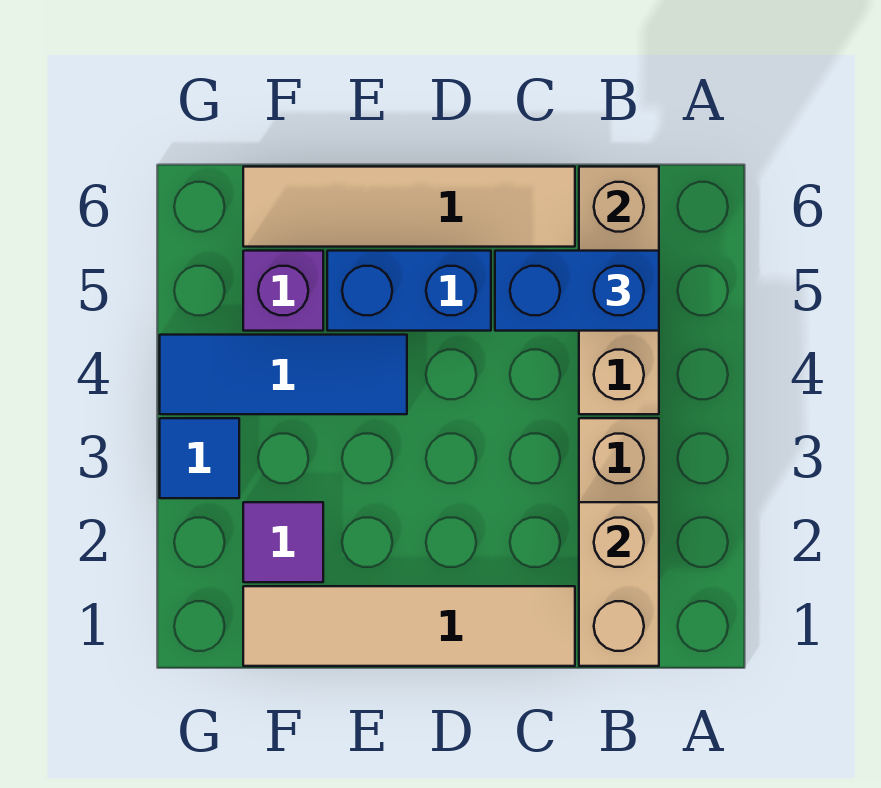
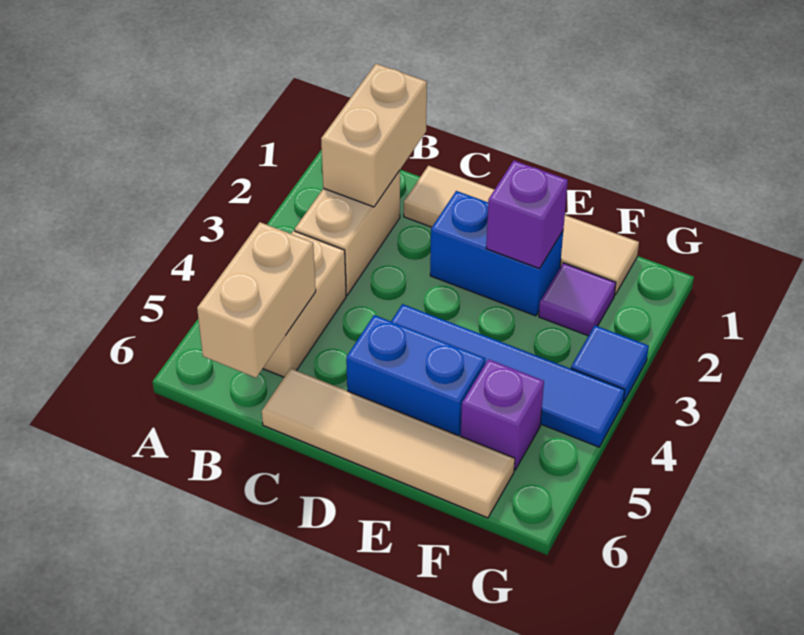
blue 1x2 brick [495,251,659,331] -> blue 1x2 brick moved to [430,191,563,316]
none -> purple 1x1 brick [486,161,568,269]
blue 1x3 tile [160,335,407,414] -> blue 1x4 tile [391,304,625,447]

